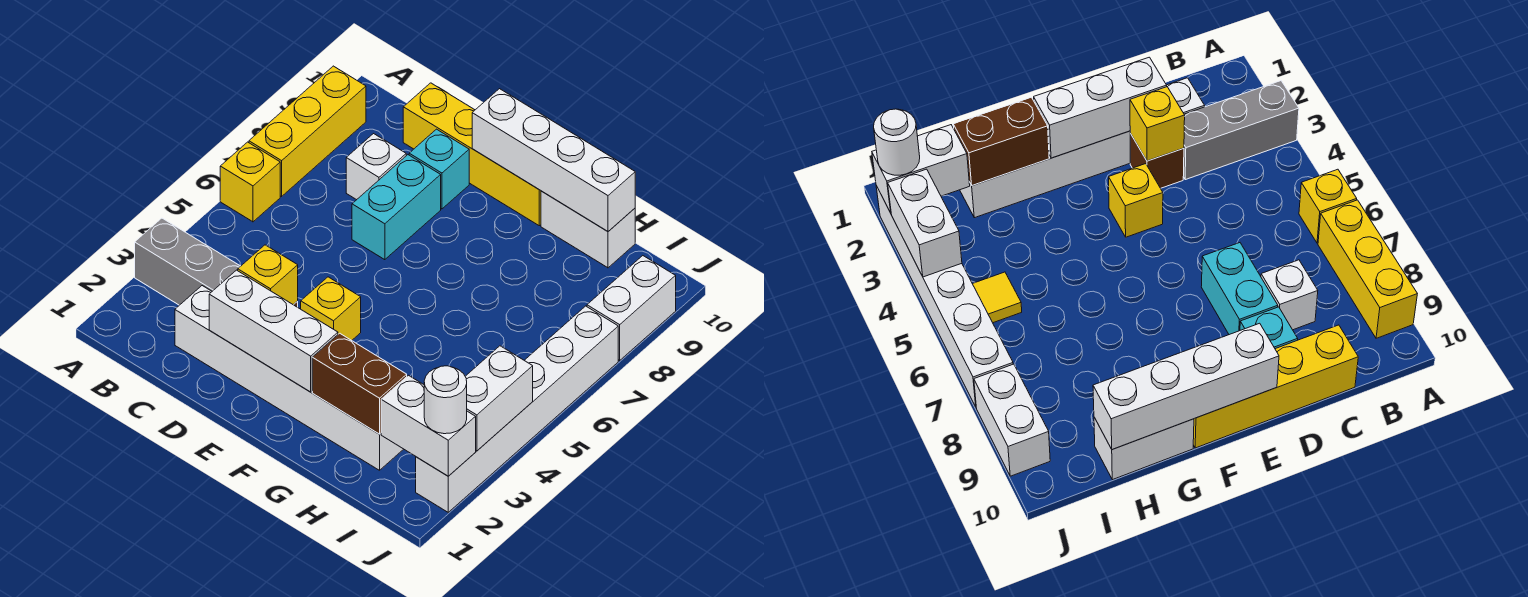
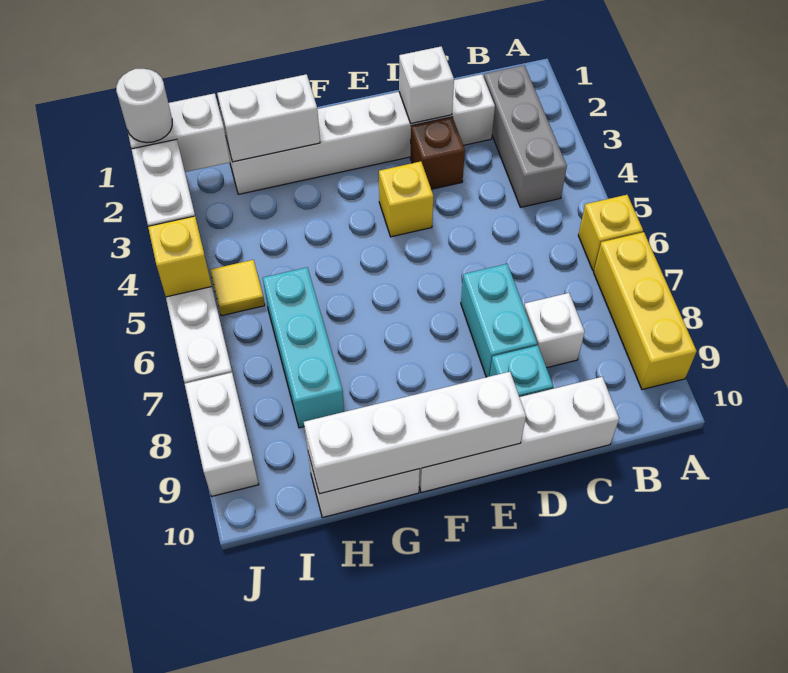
grey 1x3 brick [135,218,240,305] -> grey 1x3 brick turned to [484,65,567,207]
yellow 1x4 brick [403,83,541,226] -> white 1x4 brick [419,377,619,492]
white 1x3 brick [209,270,338,392] -> white 1x1 brick [399,46,454,124]
yellow 1x1 brick [238,245,298,305] -> yellow 1x1 brick moved to [148,216,212,297]
brown 1x2 brick [312,333,407,434] -> white 1x2 brick [217,74,320,162]
none -> cyan 1x3 brick [263,267,344,428]

